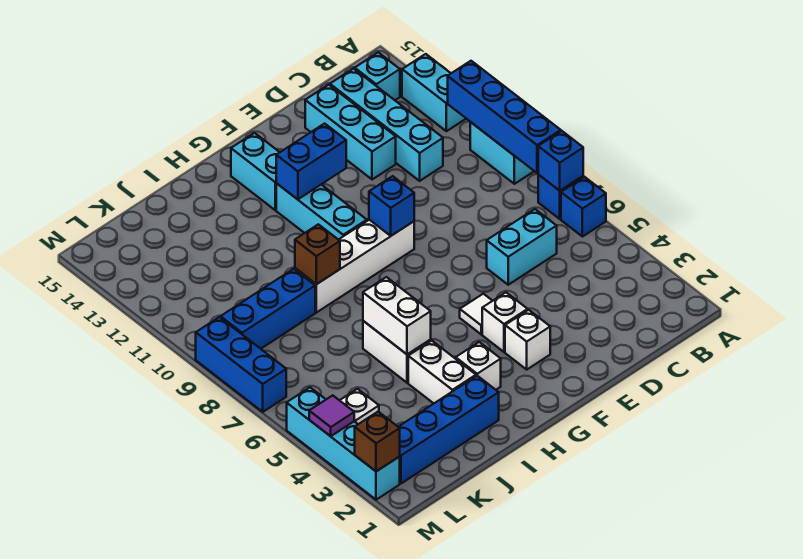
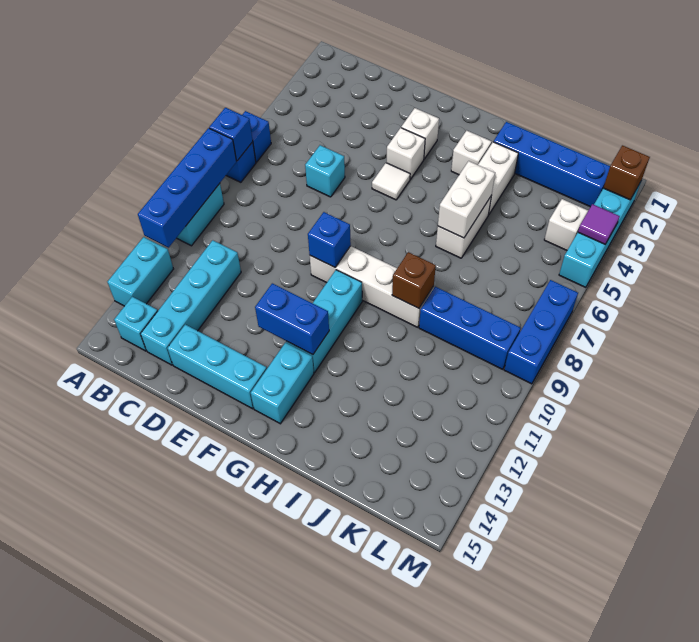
cyan 1x2 brick [487,209,557,285] -> cyan 1x1 brick [305,145,345,197]
cyan 1x3 brick [305,85,396,180] -> cyan 1x3 brick turned to [168,325,267,409]

